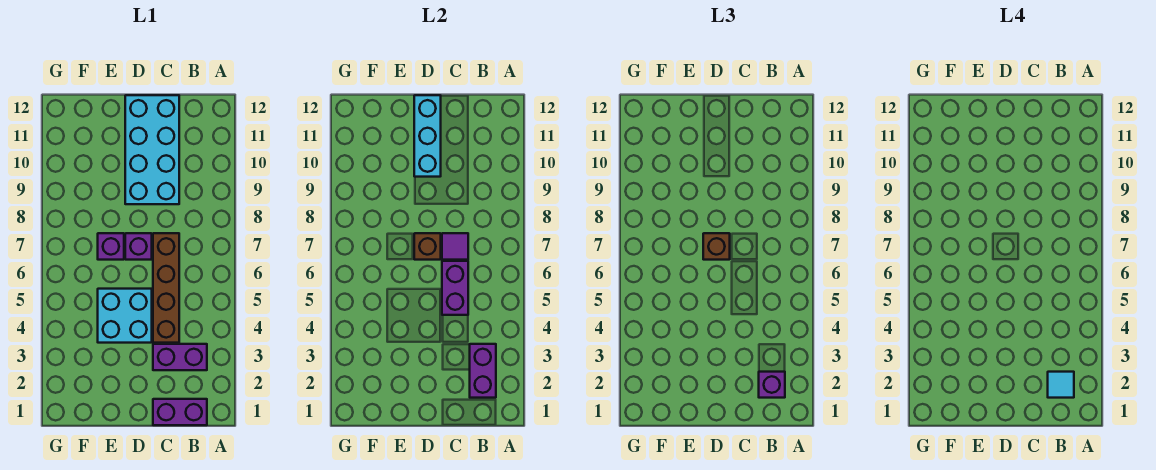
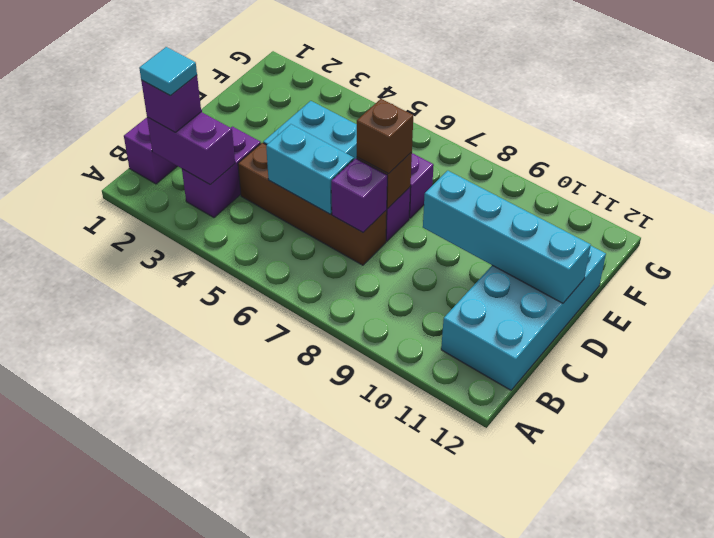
purple 1x2 brick [442,261,468,315] -> cyan 1x2 brick [266,124,354,214]
purple 1x1 tile [442,233,468,260] -> purple 1x1 brick [331,159,387,232]
cyan 2x4 brick [125,95,179,204] -> cyan 2x4 brick turned to [441,246,606,390]
cyan 1x3 brick [414,95,441,177] -> cyan 1x4 brick [423,171,591,303]

